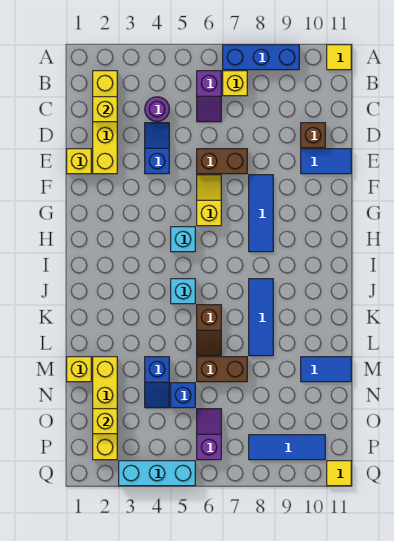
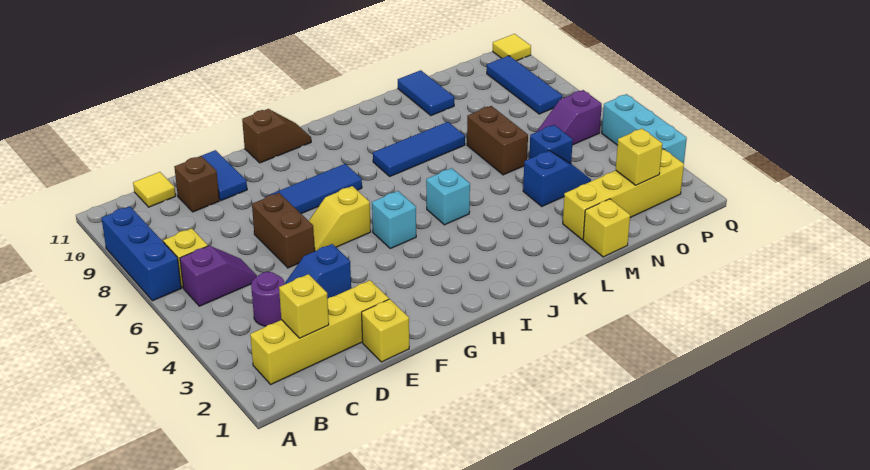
yellow 1x1 tile [327,45,351,70] -> yellow 1x1 tile moved to [133,172,176,207]
brown 1x2 slope [197,305,221,356] -> brown 1x2 slope moved to [242,109,311,163]

